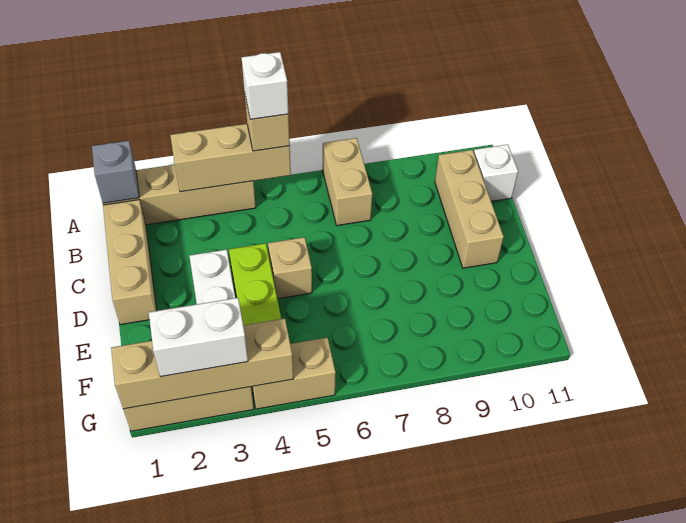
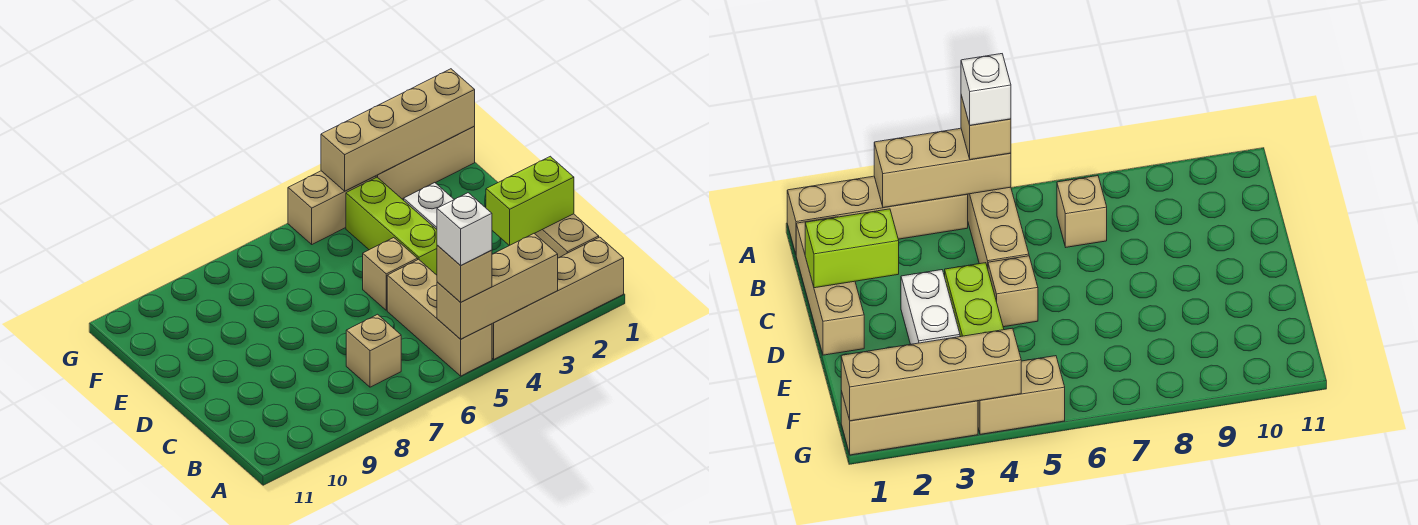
grey 1x1 brick [92,141,139,203] -> none
tan 1x2 brick [323,138,372,226] -> tan 1x1 brick [346,314,401,387]
tan 1x3 brick [435,150,504,268] -> tan 1x3 brick moved to [387,259,492,376]
white 1x1 brick [474,145,518,201] -> none
none -> lime 1x2 brick [486,156,574,245]
white 1x2 brick [149,298,248,377] -> none

